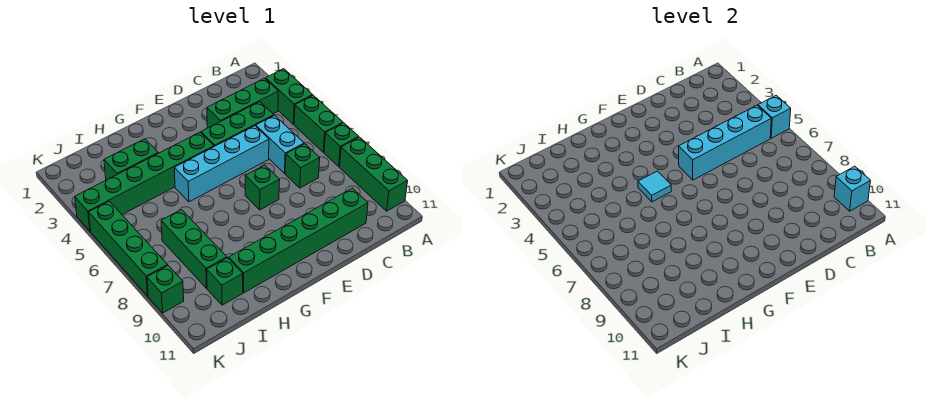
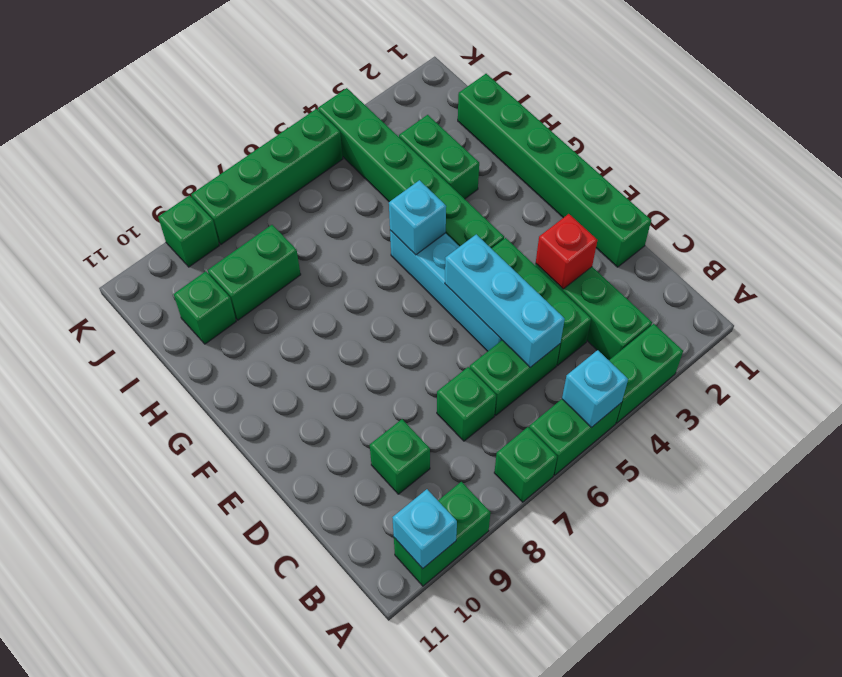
green 1x3 brick [340,137,407,211] -> green 1x2 brick [394,482,491,586]
cyan 1x4 brick [679,105,771,180] -> cyan 1x3 brick [445,234,565,367]
cyan 1x2 brick [256,115,304,173] -> green 1x2 brick [470,340,560,415]
green 1x6 brick [229,188,368,293] -> green 1x6 brick moved to [458,74,651,267]
none -> red 1x1 brick [536,214,597,289]
green 1x1 brick [245,165,280,210] -> green 1x1 brick moved to [370,419,430,494]
cyan 1x1 tile [638,171,671,202] -> cyan 1x1 brick [389,180,446,255]
green 1x3 brick [161,210,227,288] -> green 1x2 brick [208,225,301,320]

